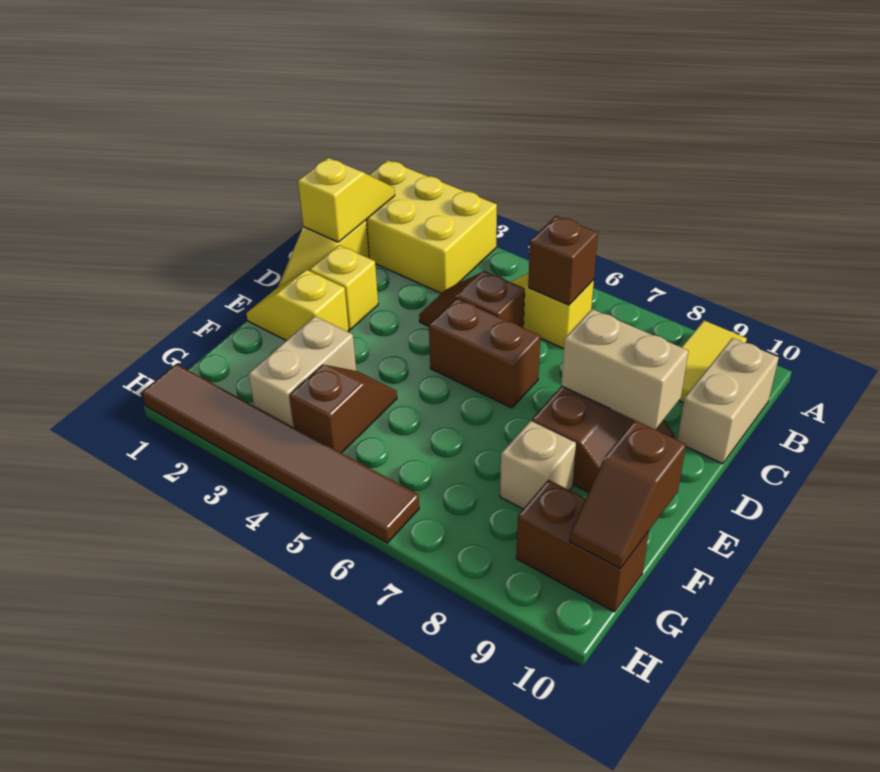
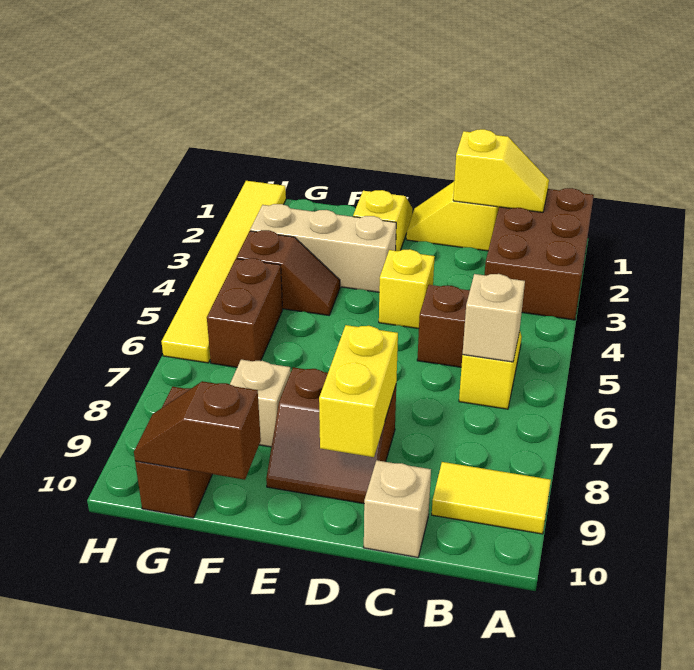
yellow 2x3 brick [366,160,497,294] -> brown 2x3 brick [485,188,594,320]
brown 1x1 brick [528,216,598,305] -> tan 1x1 brick [462,274,525,362]
tan 1x2 brick [677,338,779,464] -> tan 1x1 brick [364,460,431,557]
yellow 1x1 brick [310,245,378,330] -> yellow 1x1 brick moved to [379,249,435,329]
brown 1x2 brick [429,298,540,408] -> brown 1x2 brick moved to [207,258,283,367]
tan 1x2 brick [561,309,688,429] -> yellow 1x2 brick [319,325,398,457]
tan 1x2 brick [248,316,356,427] -> tan 1x3 brick [250,204,396,292]
brown 1x6 tile [142,364,419,543] -> yellow 1x6 tile [161,181,286,363]

